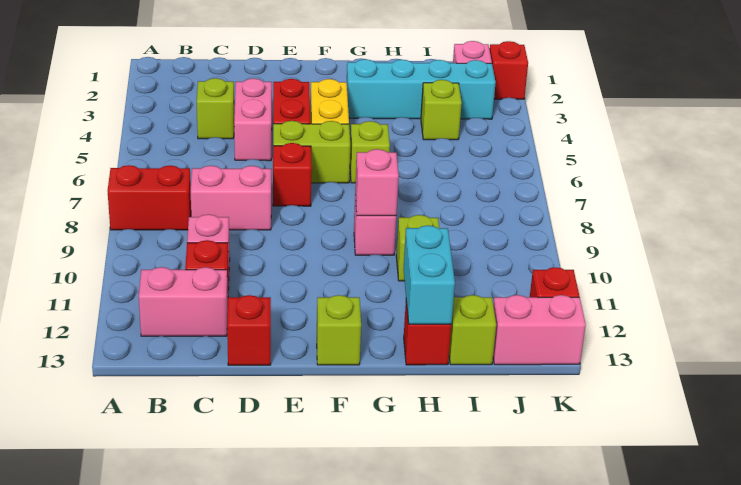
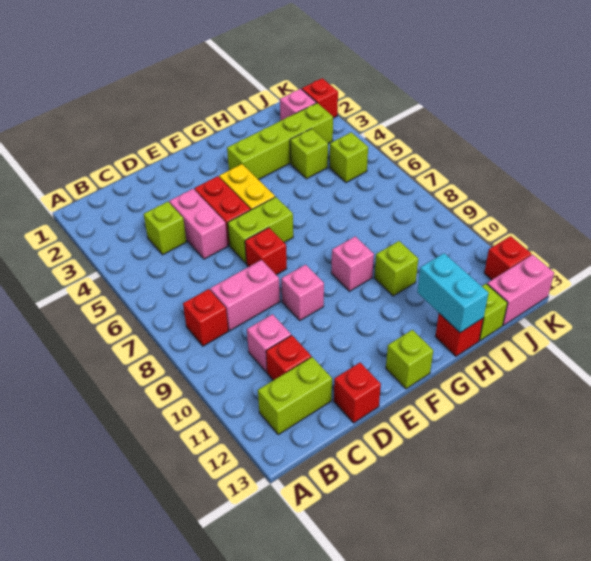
red 1x2 brick [108,165,191,230] -> red 1x1 brick [183,289,228,346]
pink 1x2 brick [139,267,228,336] -> lime 1x2 brick [258,357,332,435]
cyan 1x4 brick [347,59,496,119] -> lime 1x4 brick [227,103,333,180]
lime 1x1 brick [350,121,390,183] -> lime 1x1 brick moved to [330,132,368,182]
pink 1x1 brick [355,149,399,216] -> pink 1x1 brick moved to [281,265,324,320]

